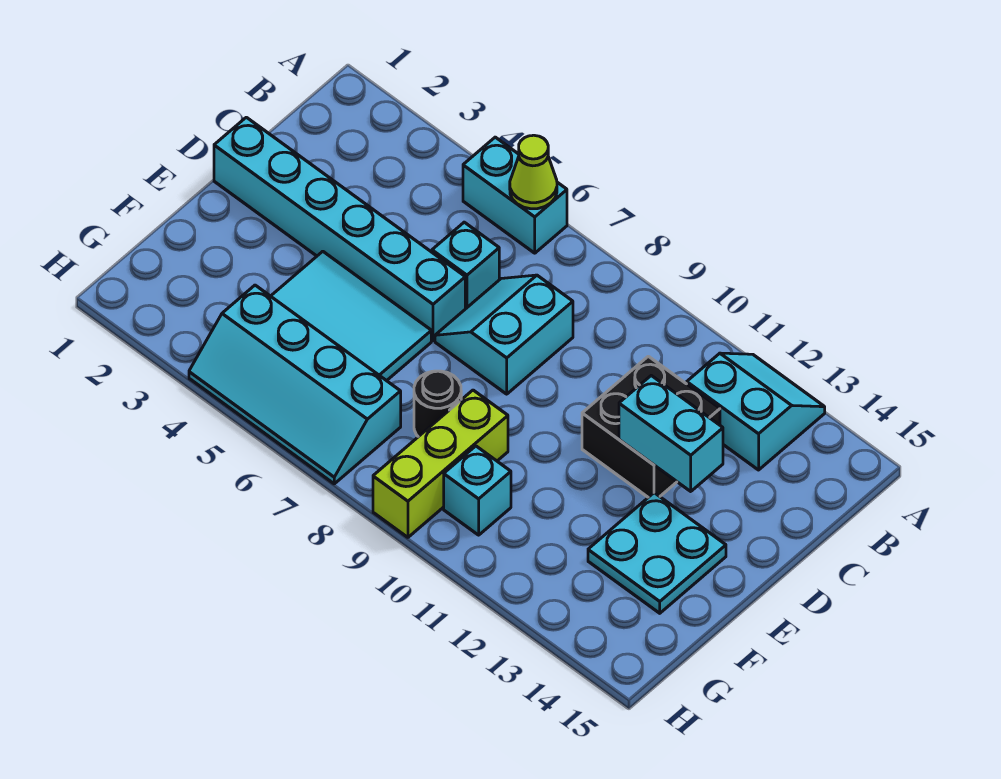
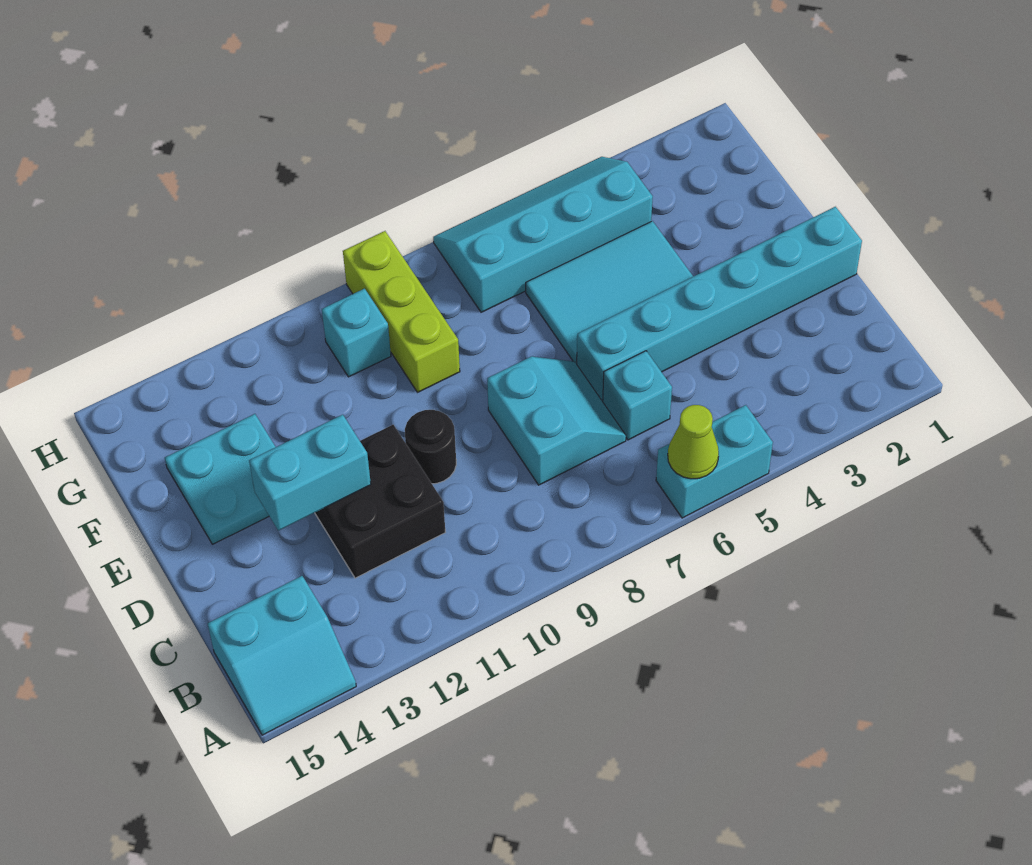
cyan 2x2 slope [687,353,825,470] -> cyan 2x2 slope moved to [207,576,356,735]
black 1x1 round brick [414,371,461,437] -> black 1x1 round brick moved to [405,410,456,484]

